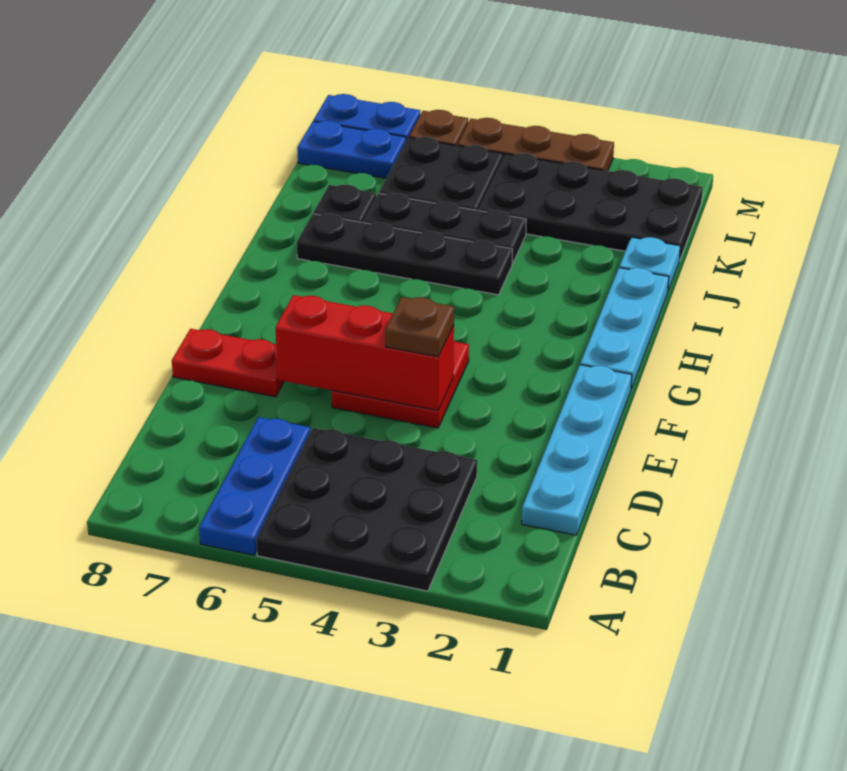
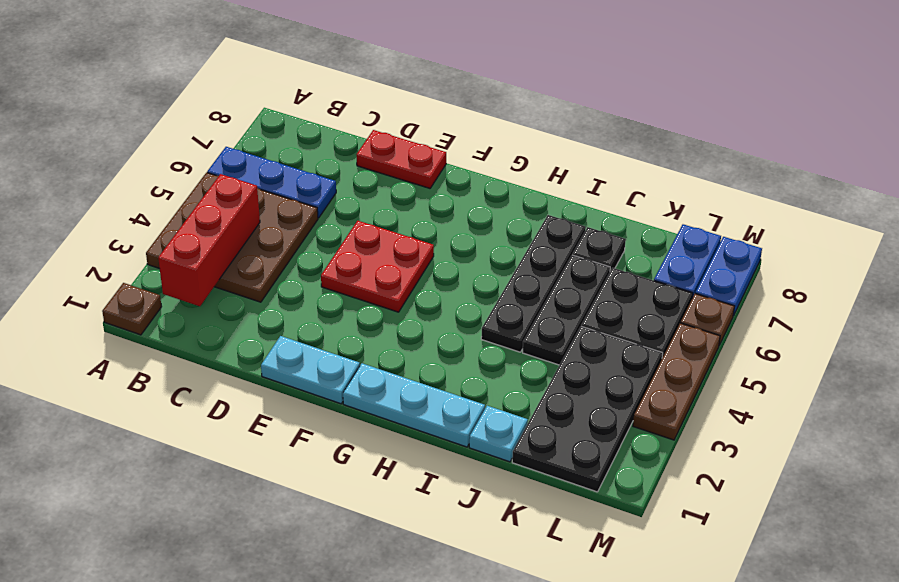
black 3x3 plate [256,428,477,591] -> brown 3x3 plate [146,173,318,302]
cyan 1x4 plate [522,365,632,535] -> cyan 1x2 plate [261,336,360,404]
red 1x3 brick [276,295,454,410] -> red 1x3 brick moved to [158,174,260,306]
brown 1x1 plate [385,297,454,357] -> brown 1x1 plate moved to [102,283,162,335]
red 1x2 plate [172,329,284,397] -> red 1x2 plate turned to [356,130,446,188]

